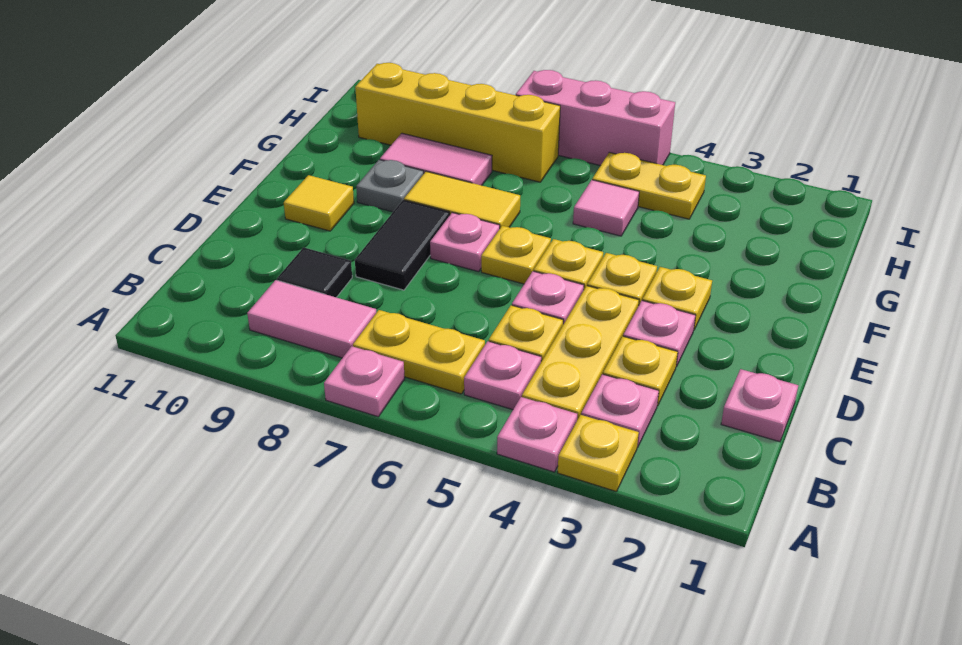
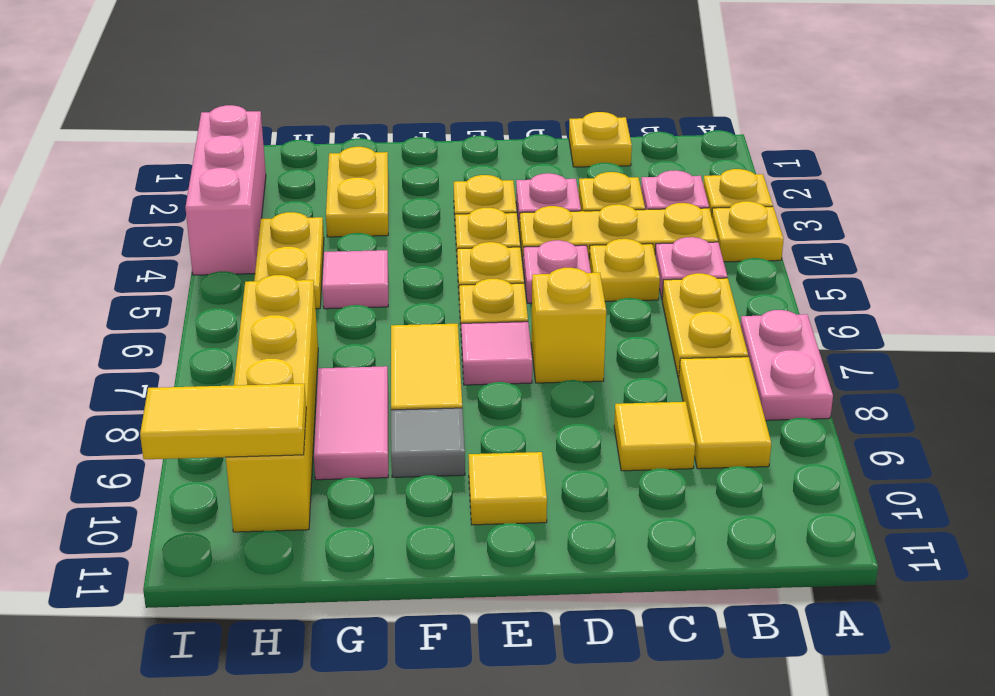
pink 1x1 plate [497,397,577,472] -> yellow 1x1 plate [712,201,784,262]
pink 1x1 plate [324,346,405,417] -> pink 1x2 plate [741,310,833,420]
pink 1x2 tile [247,280,376,358] -> yellow 1x2 tile [679,357,771,469]
pink 1x1 plate [721,369,798,442] -> yellow 1x1 plate [569,112,632,167]
black 1x1 tile [277,247,352,297] -> yellow 1x1 tile [614,402,695,471]
none -> yellow 1x1 brick [531,268,606,383]
black 1x2 tile [355,200,450,290] -> none
pink 1x1 plate [430,213,500,272] -> pink 1x1 tile [461,322,532,385]
grey 1x1 plate [356,160,424,212] -> grey 1x1 tile [391,408,465,477]
none -> yellow 1x2 plate [326,147,388,237]
none -> yellow 1x2 tile [140,384,306,459]
pink 1x3 brick [516,70,675,166] -> pink 1x3 brick moved to [185,105,266,275]

